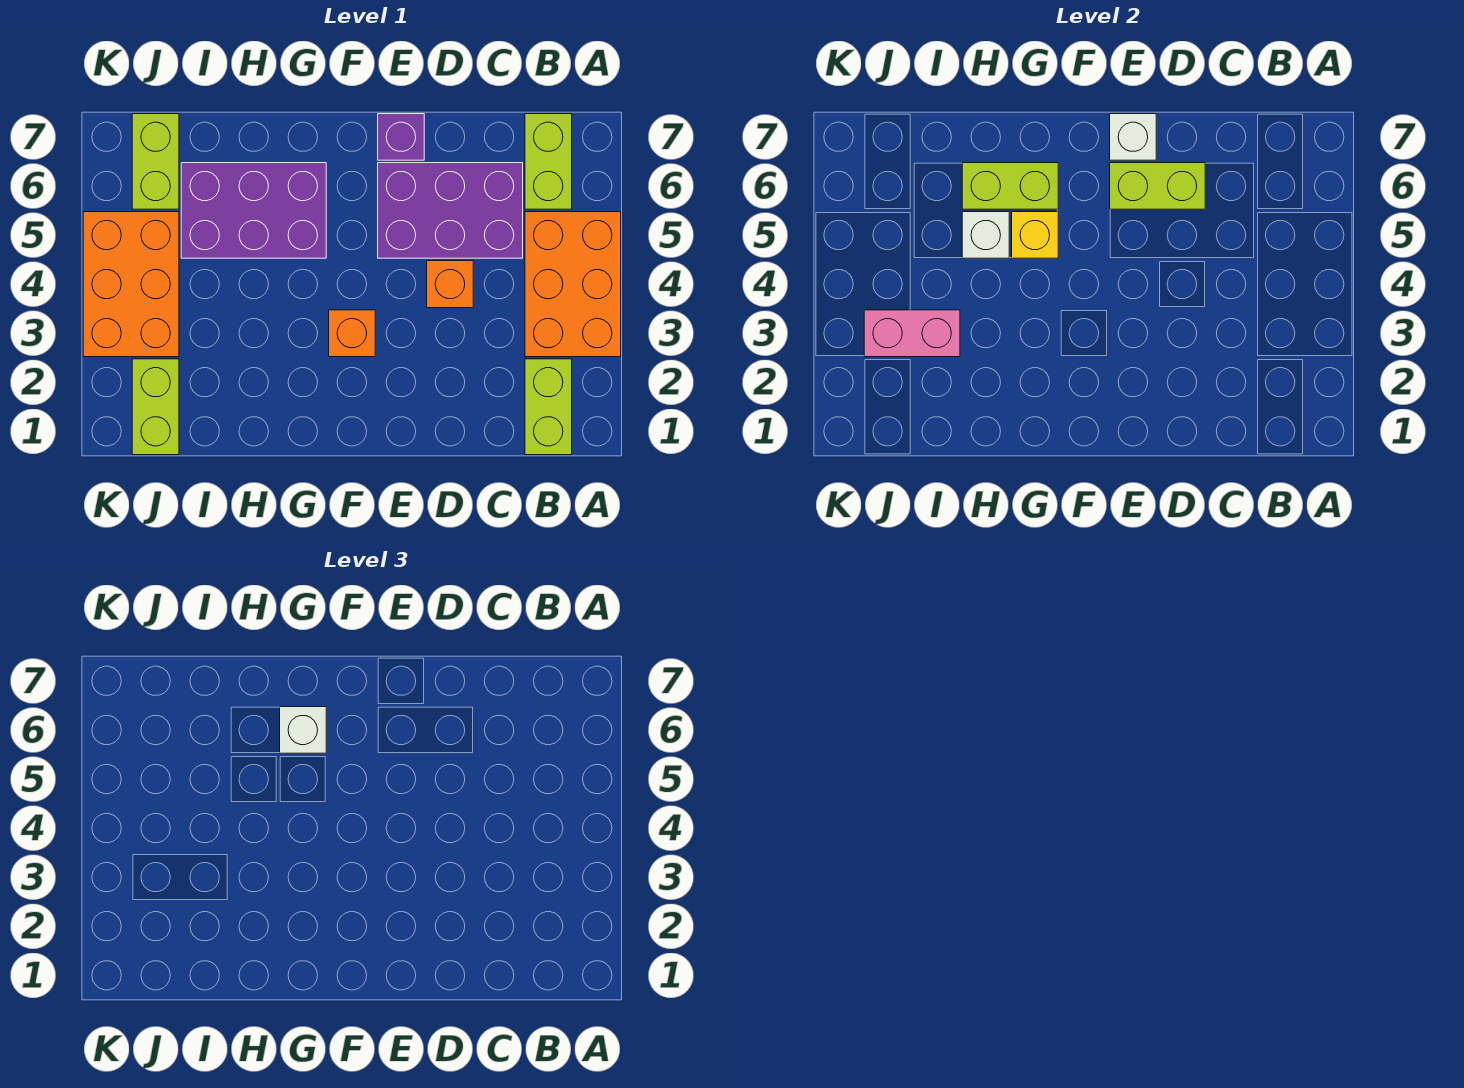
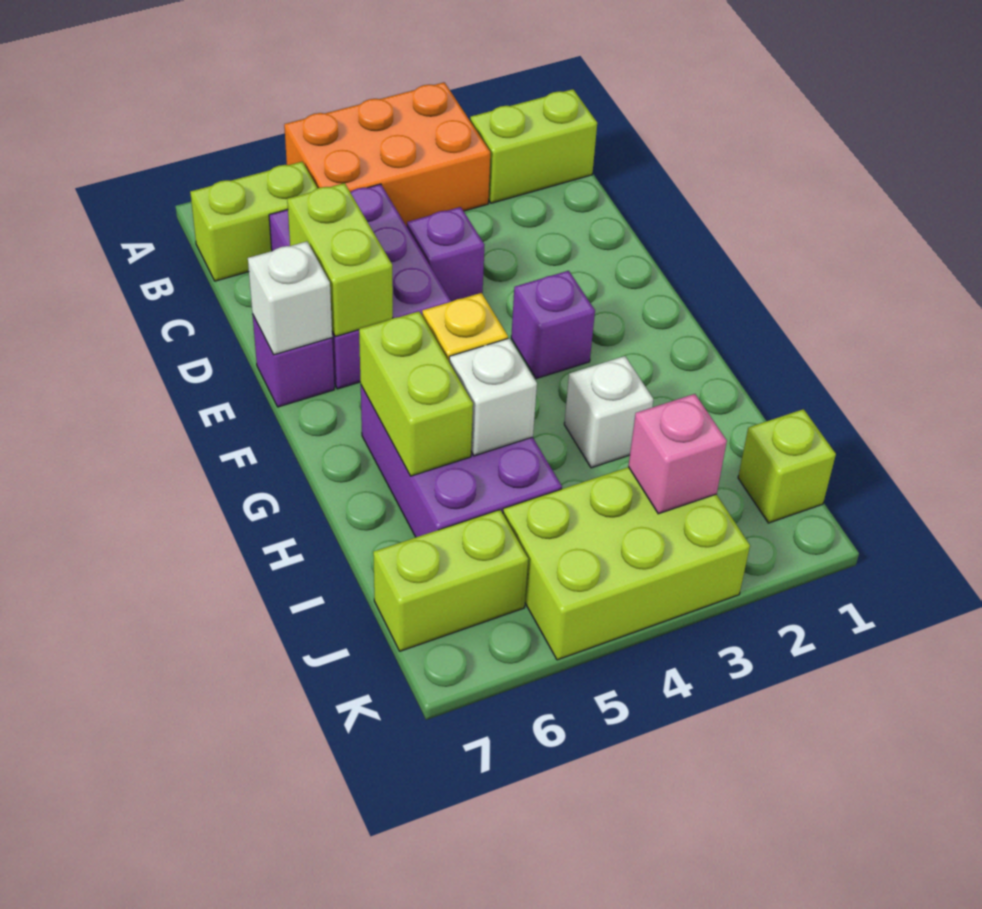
orange 1x1 brick [427,261,473,308] -> purple 1x1 brick [407,207,484,302]
orange 1x1 brick [329,310,375,357] -> purple 1x1 brick [511,271,595,379]
white 1x1 brick [280,707,326,753] -> white 1x1 brick moved to [564,356,653,468]
pink 1x2 brick [864,310,960,357] -> pink 1x1 brick [628,394,727,514]
lime 1x2 brick [132,359,179,455] -> lime 1x1 brick [738,409,836,523]
orange 2x3 brick [83,212,179,357] -> lime 2x3 brick [503,467,750,660]

